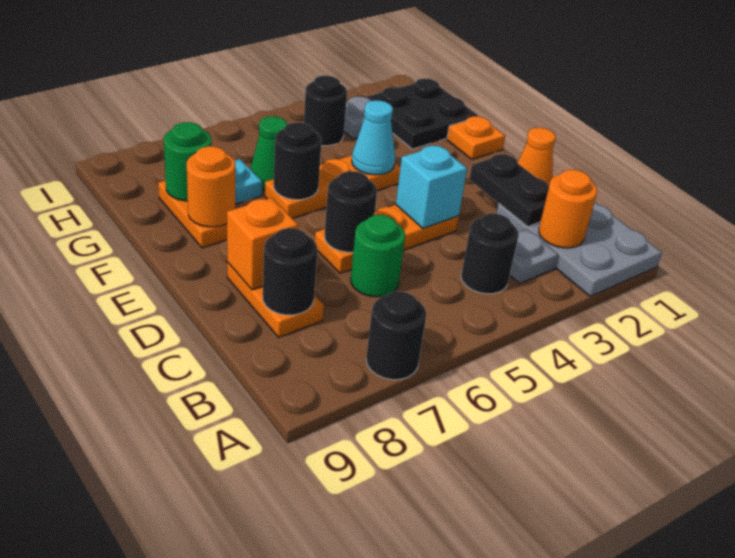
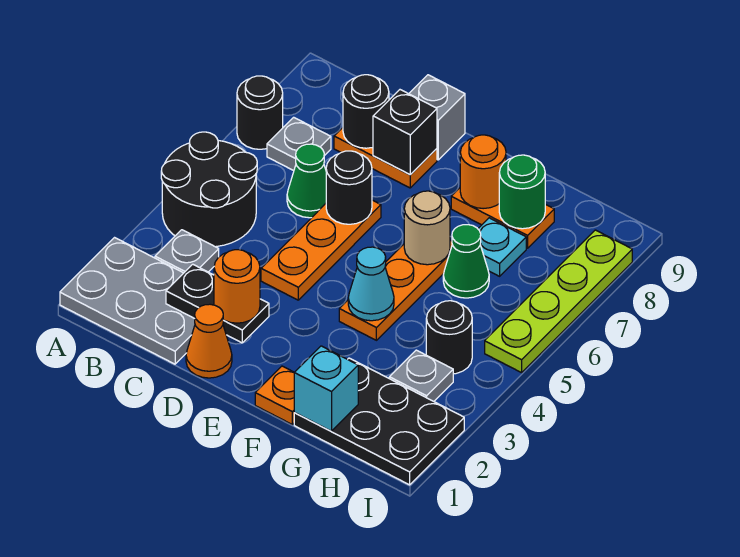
orange 1x1 round brick [539,170,597,248] -> orange 1x1 round brick moved to [214,250,260,323]
black 1x1 round brick [461,213,519,294] -> black 2x2 round brick [161,132,257,247]
none -> grey 1x1 plate [267,117,331,171]
green 1x1 round brick [351,215,405,297] -> green 1x1 cone [287,144,326,218]
cyan 1x1 brick [396,146,467,228] -> cyan 1x1 brick moved to [294,346,358,431]
orange 1x1 brick [227,198,298,290] -> black 1x1 brick [373,90,437,175]
none -> grey 1x1 brick [409,75,465,160]
black 1x1 round brick [274,122,321,200] -> tan 1x1 round brick [404,191,450,265]
black 2x2 plate [366,78,478,149] -> black 2x3 plate [294,358,464,485]
none -> lime 1x4 plate [485,230,632,373]

